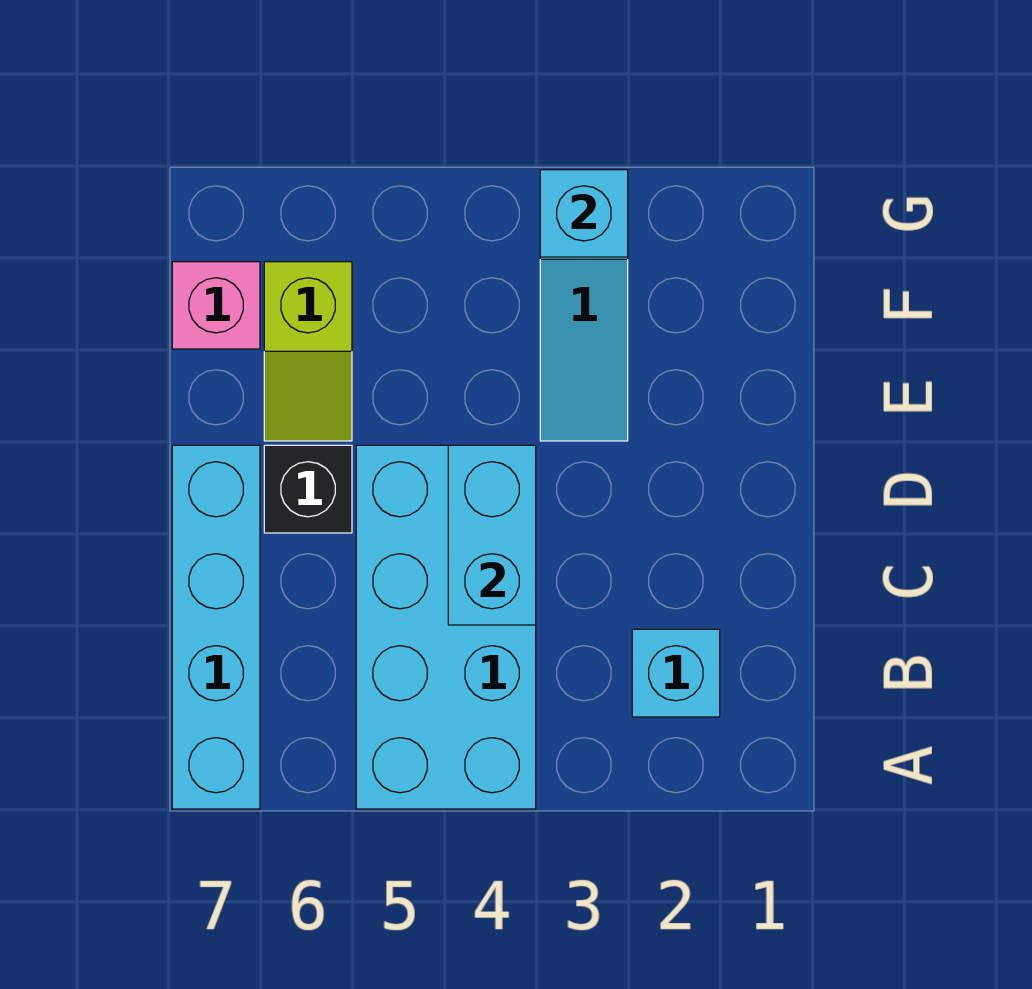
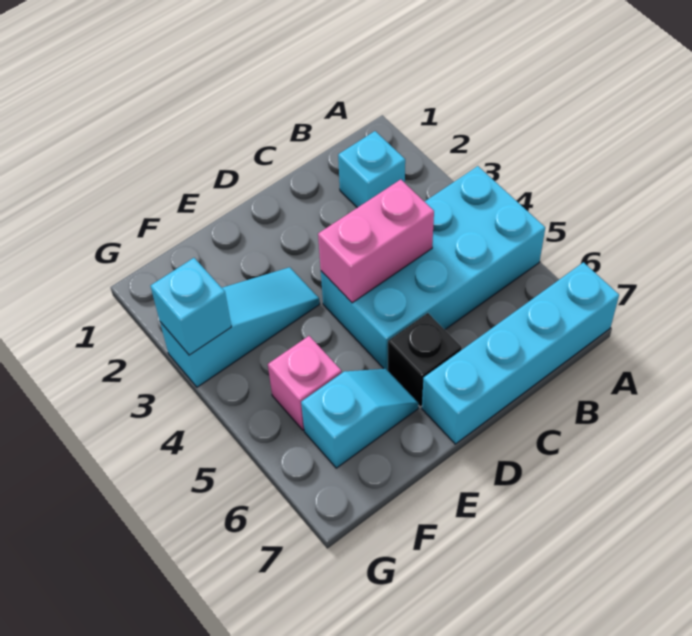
cyan 1x2 brick [448,445,536,625] -> pink 1x2 brick [318,179,434,303]
lime 1x2 slope [264,262,352,441] -> cyan 1x2 slope [301,369,419,468]
pink 1x1 brick [172,262,260,349] -> pink 1x1 brick moved to [268,336,342,430]

